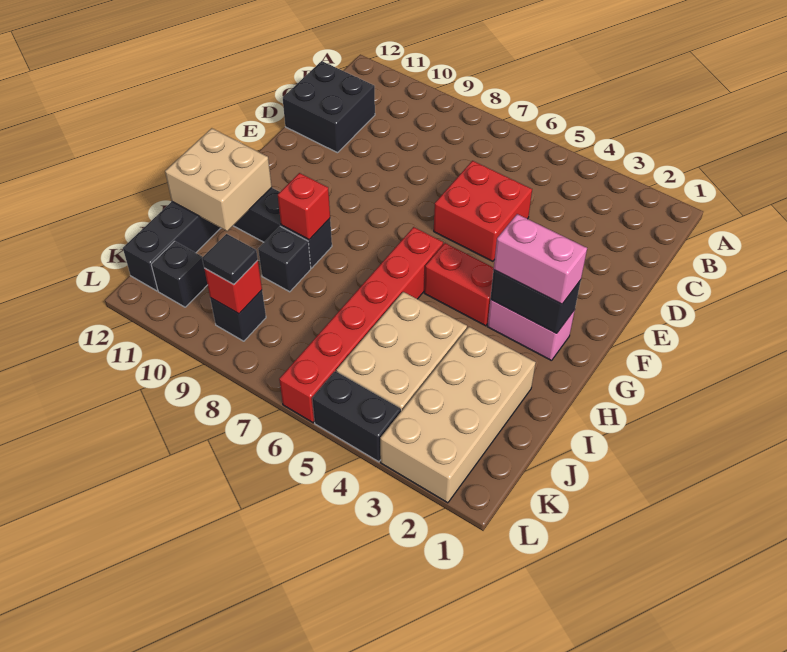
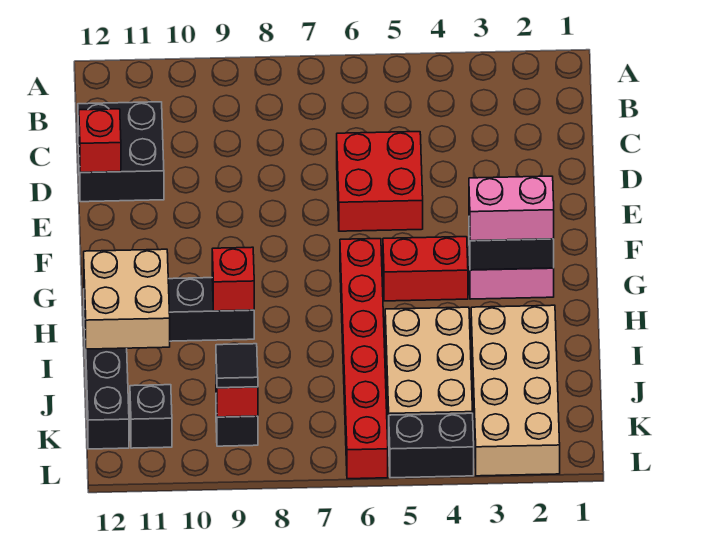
none -> red 1x1 brick [79,109,121,172]
black 1x1 brick [258,226,311,292] -> none

